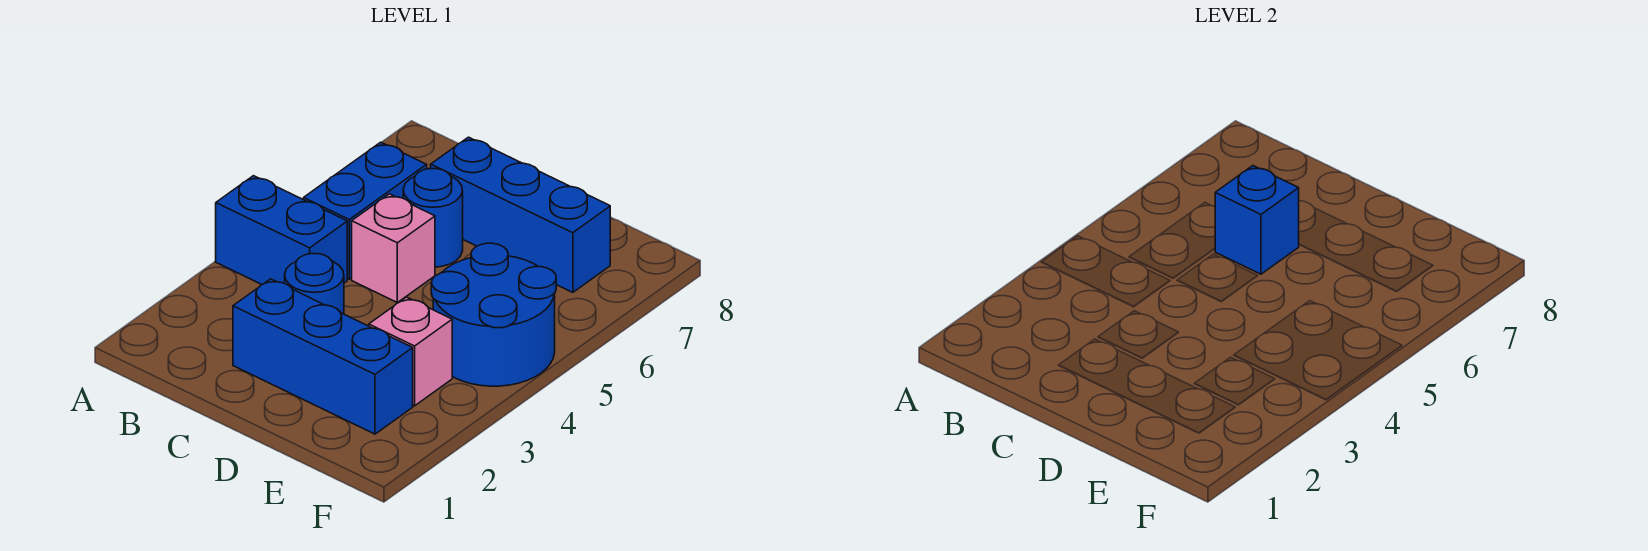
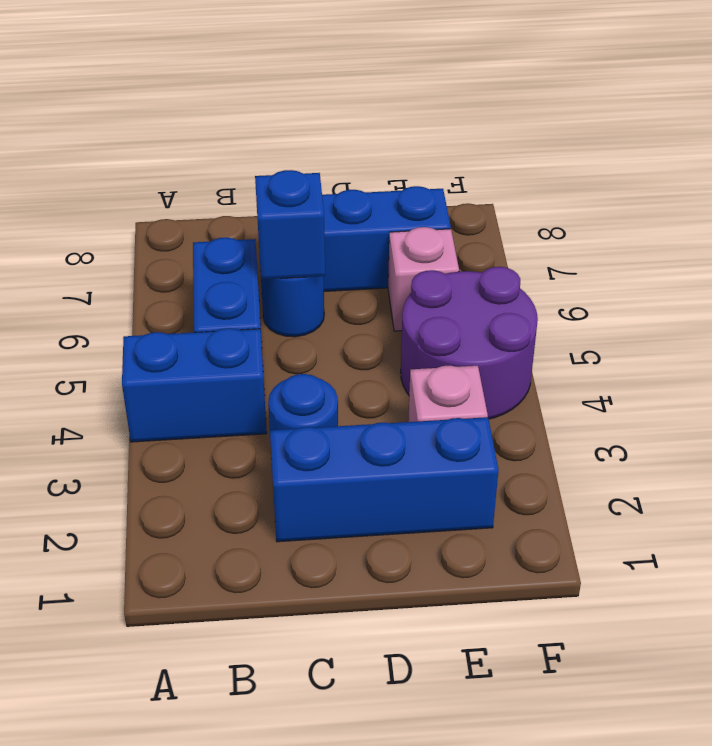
pink 1x1 brick [352,194,435,302] -> pink 1x1 brick moved to [388,227,459,331]
blue 2x2 round brick [431,243,556,386] -> purple 2x2 round brick [401,267,538,419]

